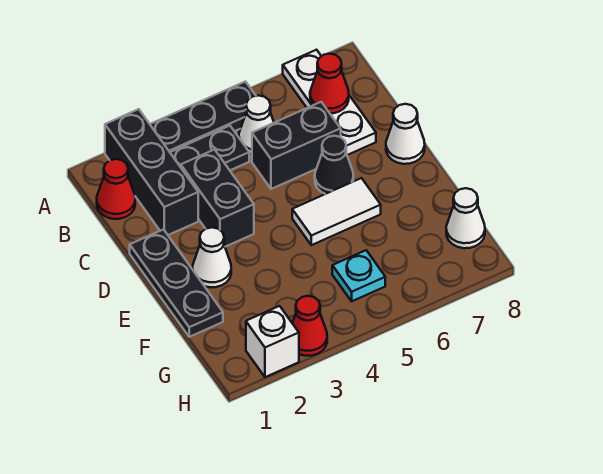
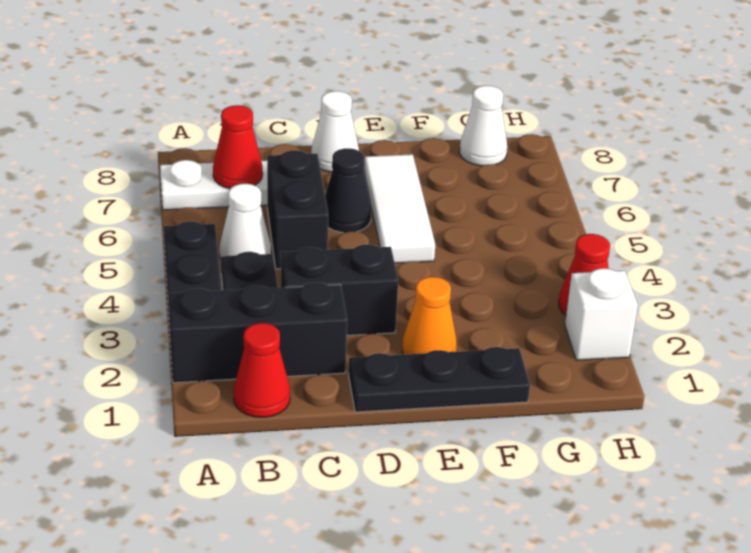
white 1x1 cone [193,227,231,287] -> orange 1x1 cone [402,277,457,355]
white 1x2 tile [292,178,381,245] -> white 1x3 tile [364,154,435,263]
cyan 1x1 plate [332,250,385,301] -> none

